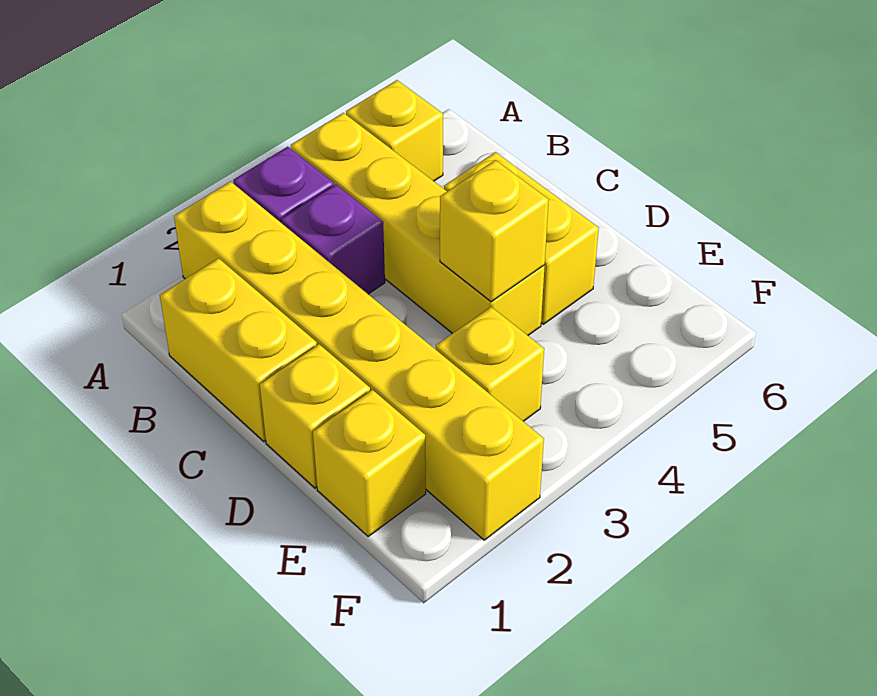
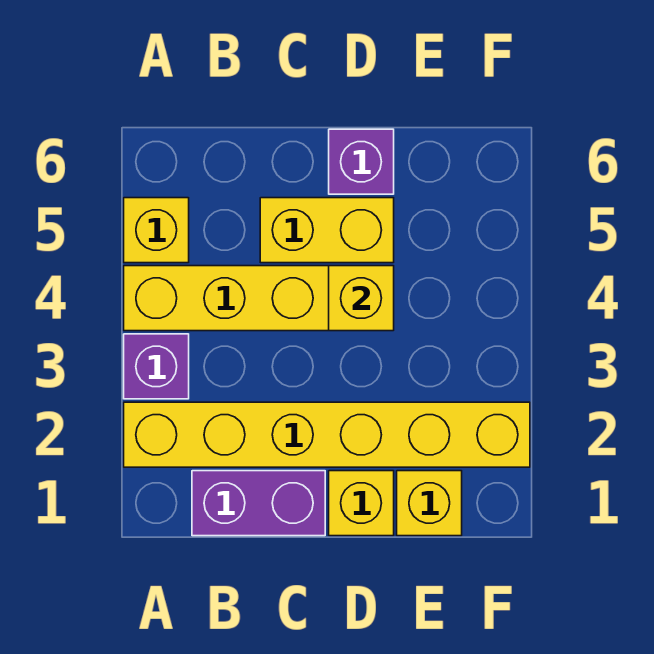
yellow 1x2 brick [160,258,317,441] -> purple 1x2 brick [192,471,325,536]
purple 1x1 brick [281,184,385,294] -> purple 1x1 brick moved to [329,129,394,194]
yellow 1x1 brick [436,307,544,421] -> none

